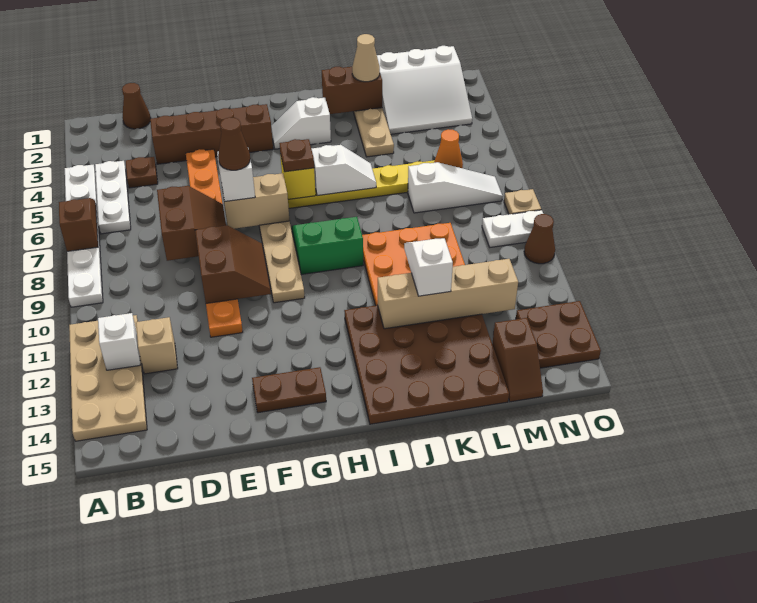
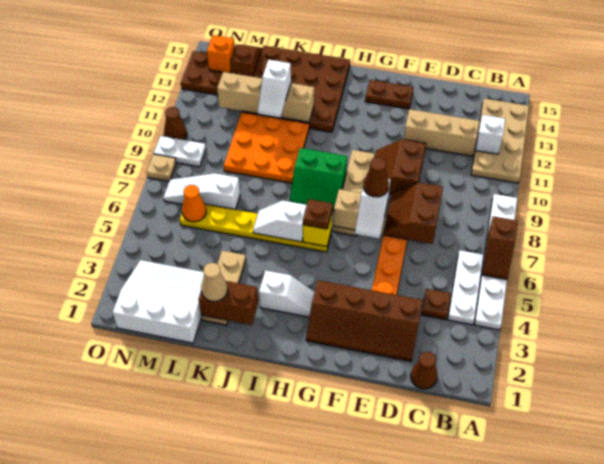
tan 1x1 brick [136,317,178,374] -> tan 1x3 brick [404,109,480,156]
none -> orange 1x1 brick [207,35,235,73]

